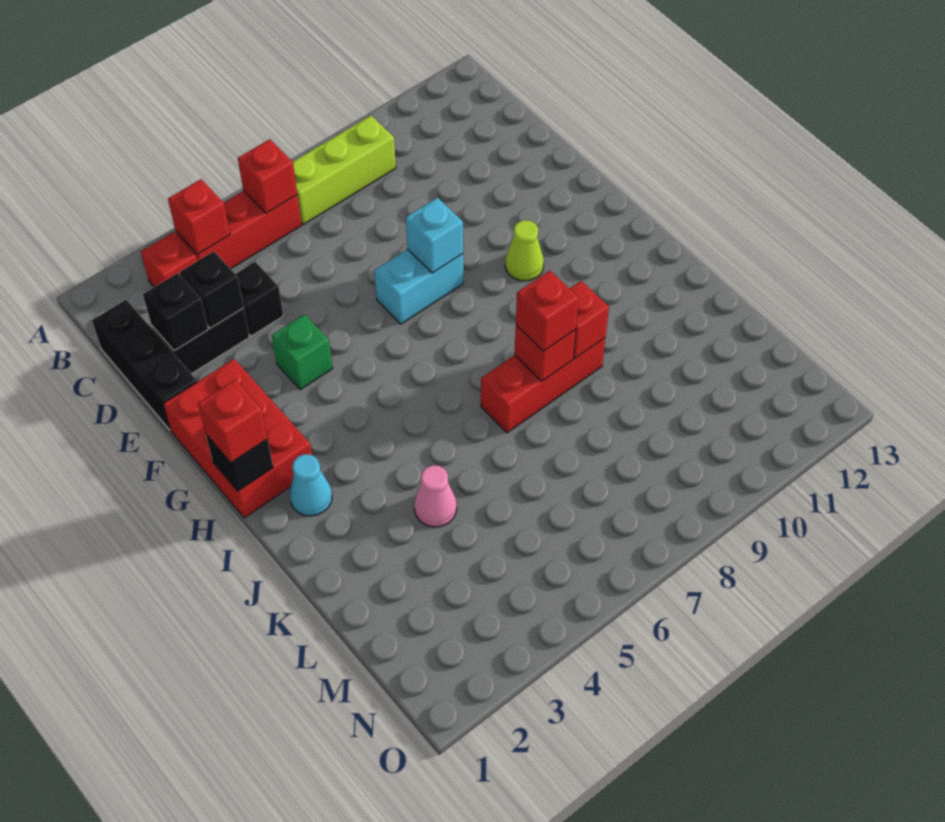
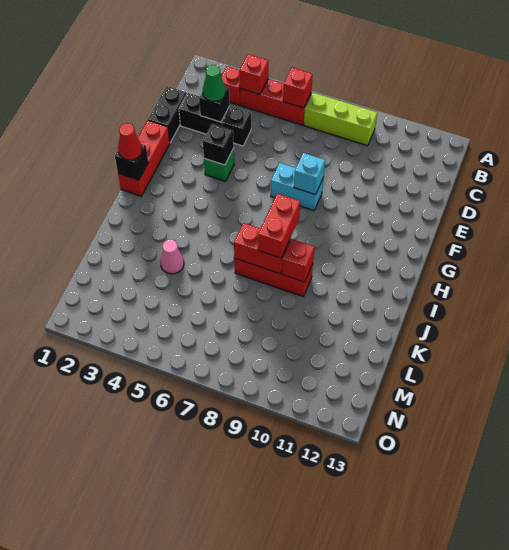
black 1x3 brick [92,300,197,430] -> black 1x2 brick [148,86,187,142]
black 1x1 brick [143,273,208,351] -> black 1x1 brick moved to [203,124,234,165]
none -> green 1x1 cone [203,65,225,102]
red 2x3 brick [163,359,312,518] -> red 1x3 brick [118,121,170,196]
lime 1x1 cone [505,220,544,281] -> none
red 1x1 brick [198,379,268,463] -> red 1x1 cone [118,123,142,160]
cyan 1x1 cone [289,454,332,516] -> none
red 1x1 brick [515,325,576,382] -> red 1x2 brick [234,223,290,274]
red 1x1 brick [516,271,579,351] -> red 1x2 brick [258,194,300,258]

